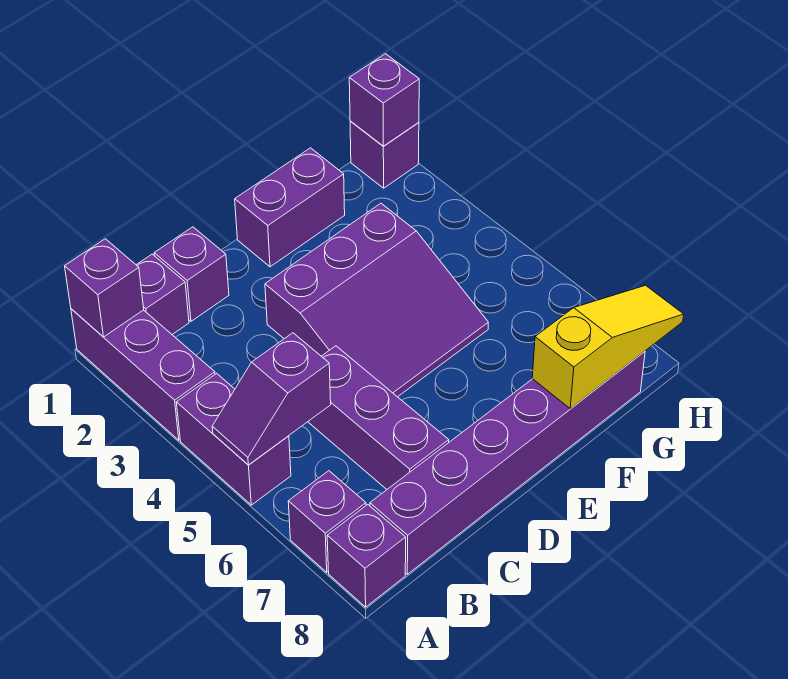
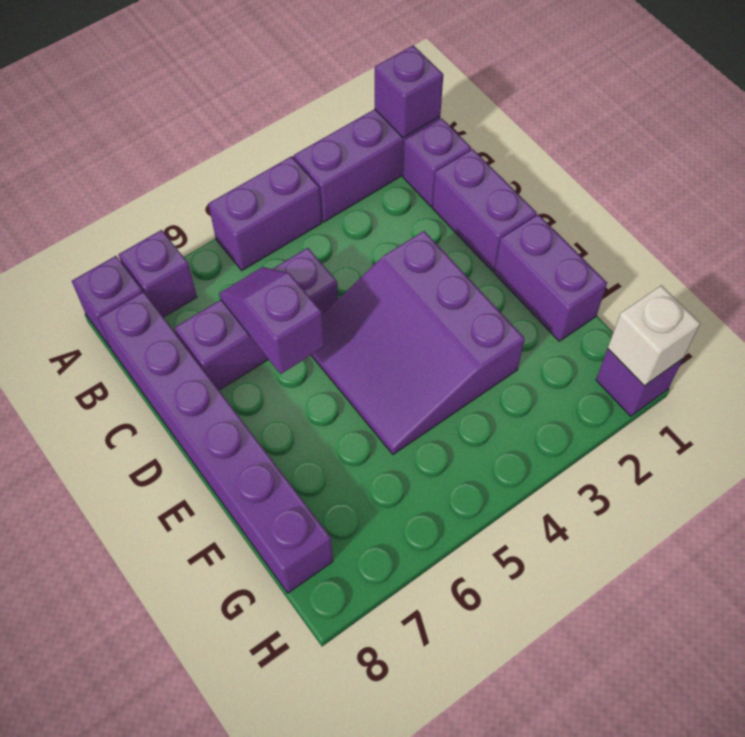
purple 1x2 slope [212,333,331,465] -> purple 1x2 slope moved to [219,267,324,374]
purple 1x1 brick [154,227,229,321] -> purple 1x2 brick [433,149,537,272]
yellow 1x3 slope [532,285,684,409] -> none
purple 1x1 brick [349,54,419,146] -> white 1x1 brick [608,285,700,386]

